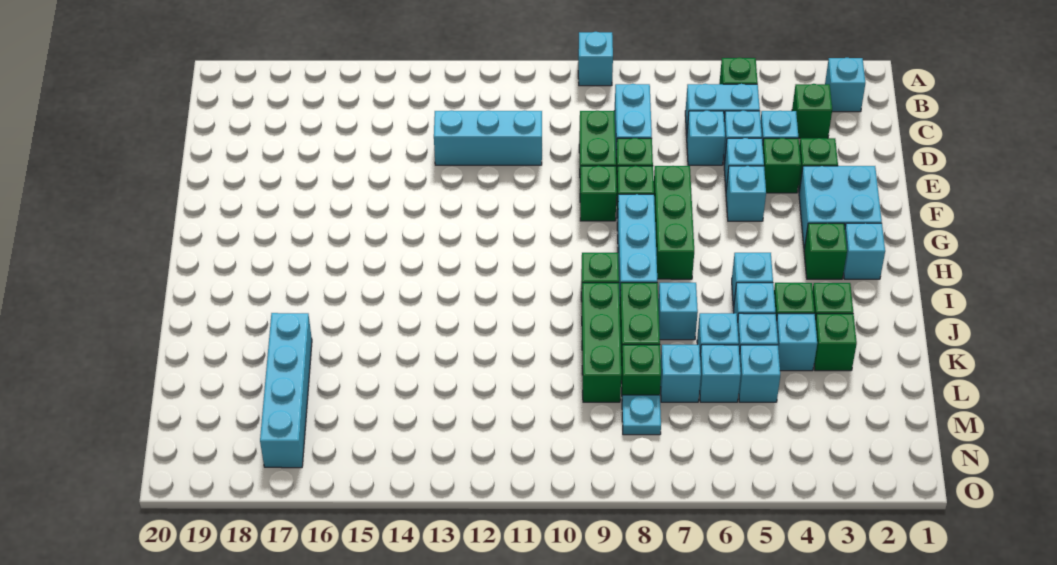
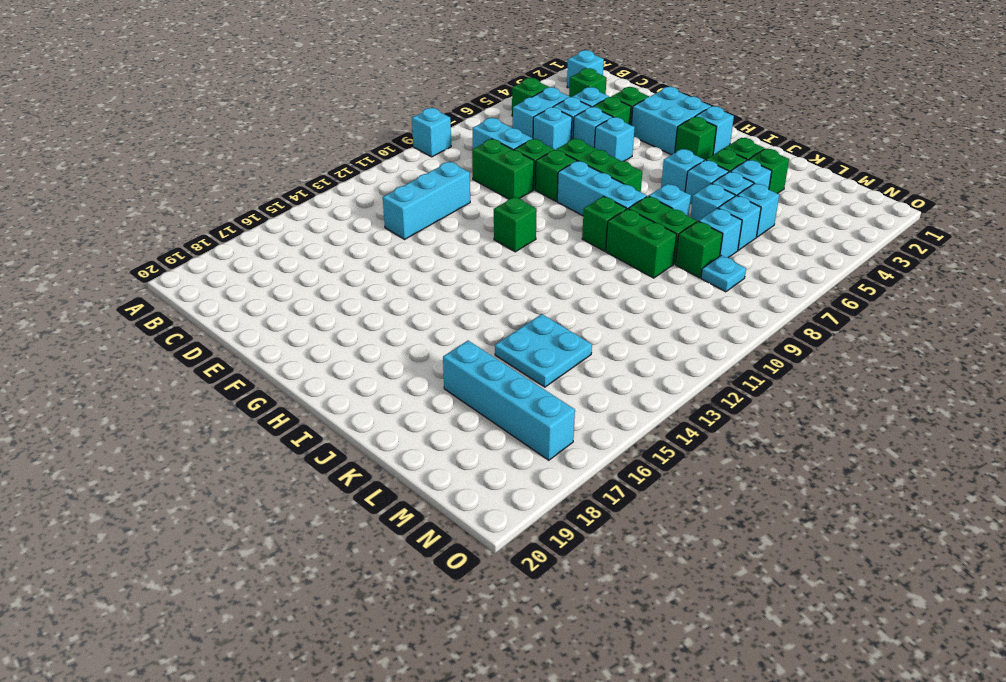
green 1x1 brick [580,166,617,221] -> green 1x1 brick moved to [494,197,537,252]
green 1x3 brick [582,283,621,402] -> green 1x2 brick [606,209,677,278]
none -> cyan 2x2 plate [495,314,592,387]

